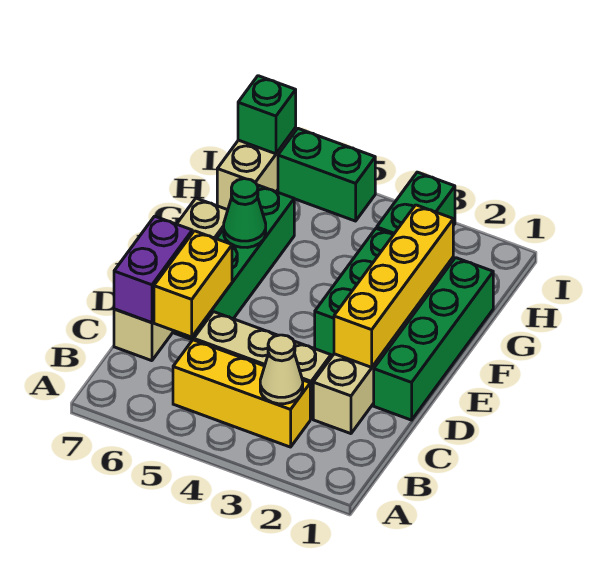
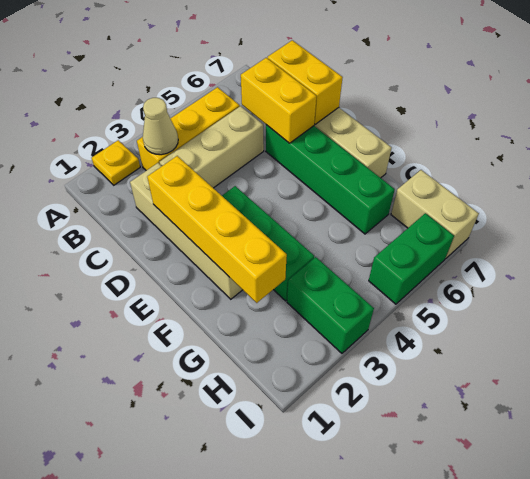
none -> yellow 1x1 plate [92,140,140,185]
purple 1x2 brick [114,216,192,323] -> yellow 1x2 brick [268,40,343,124]
green 1x4 brick [374,258,493,420] -> none
green 1x1 cone [224,179,266,247] -> none
green 1x1 brick [238,76,296,154] -> none

